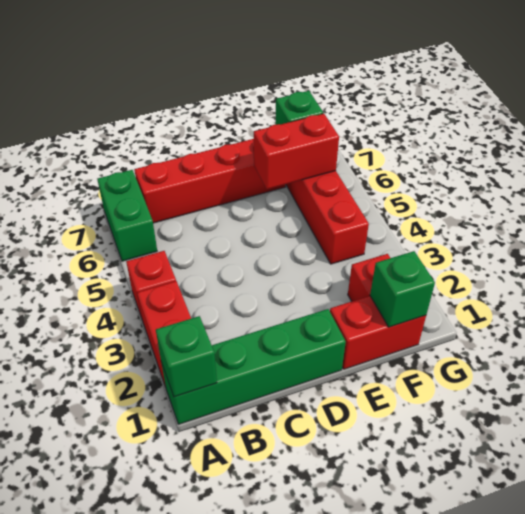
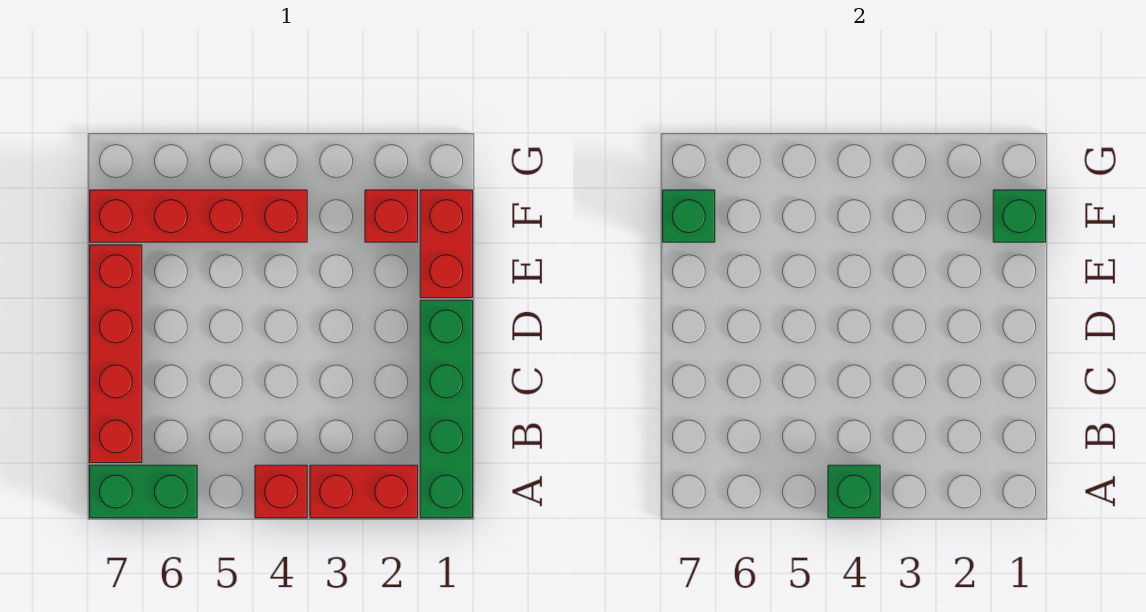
green 1x1 brick [156,316,217,397] -> green 1x1 brick moved to [828,465,880,518]
red 1x2 brick [254,114,339,189] -> none

